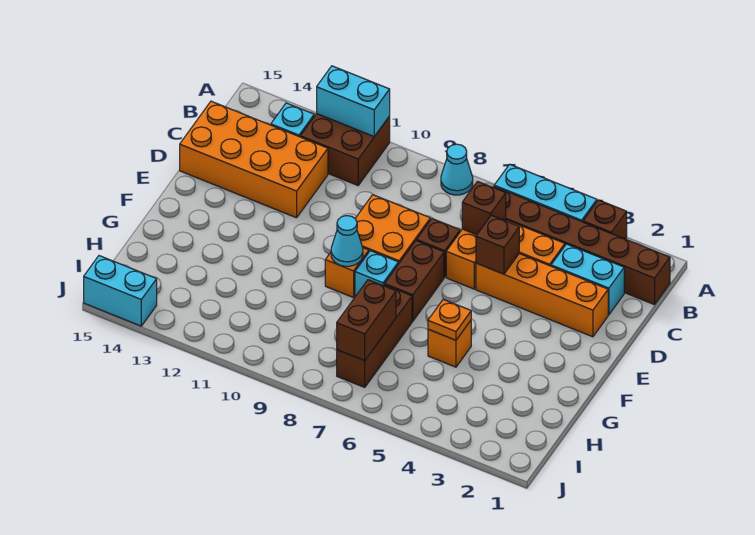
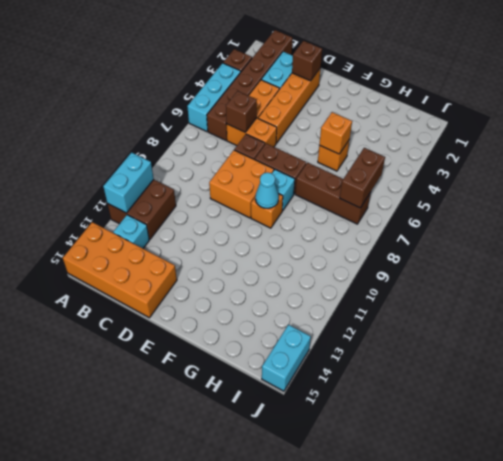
cyan 1x1 cone [441,144,473,195] -> none
orange 2x4 brick [180,101,328,218] -> orange 2x4 brick turned to [63,222,177,318]
brown 1x1 brick [476,215,519,274] -> brown 1x1 brick moved to [292,41,322,81]
orange 1x1 plate [428,299,471,340] -> orange 1x1 brick [319,112,352,154]
brown 1x2 brick [337,280,396,360] -> brown 1x2 brick turned to [340,148,385,208]

